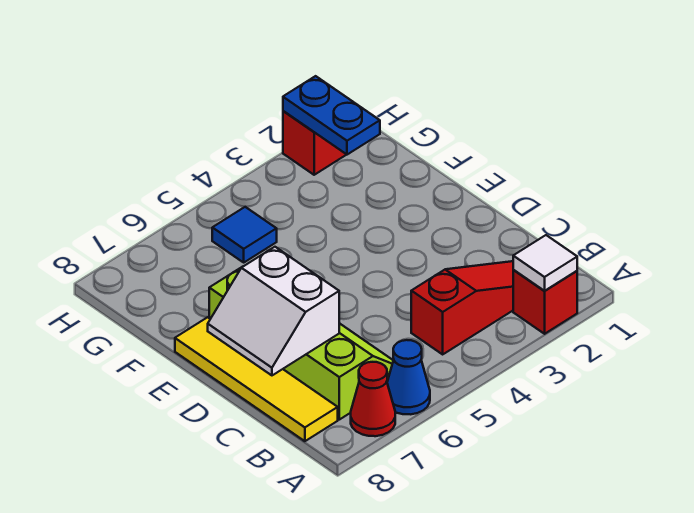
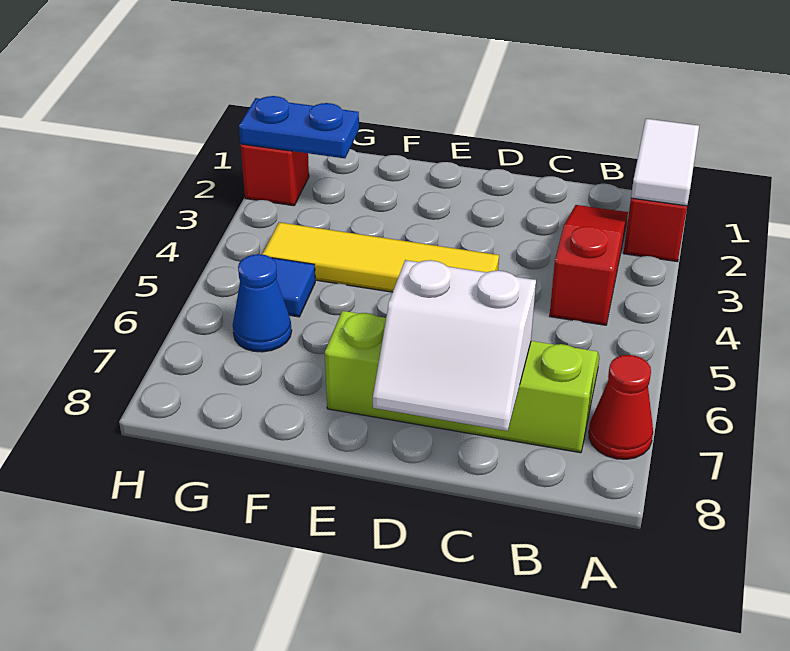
white 1x1 tile [513,235,577,291] -> white 1x2 tile [631,119,699,206]
blue 1x1 cone [387,340,430,414] -> blue 1x1 cone moved to [233,254,292,352]
yellow 1x4 tile [175,317,338,441] -> yellow 1x4 tile moved to [262,222,499,292]

